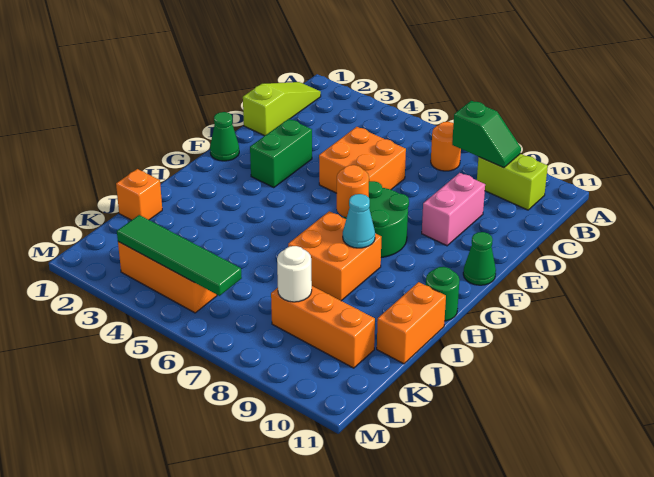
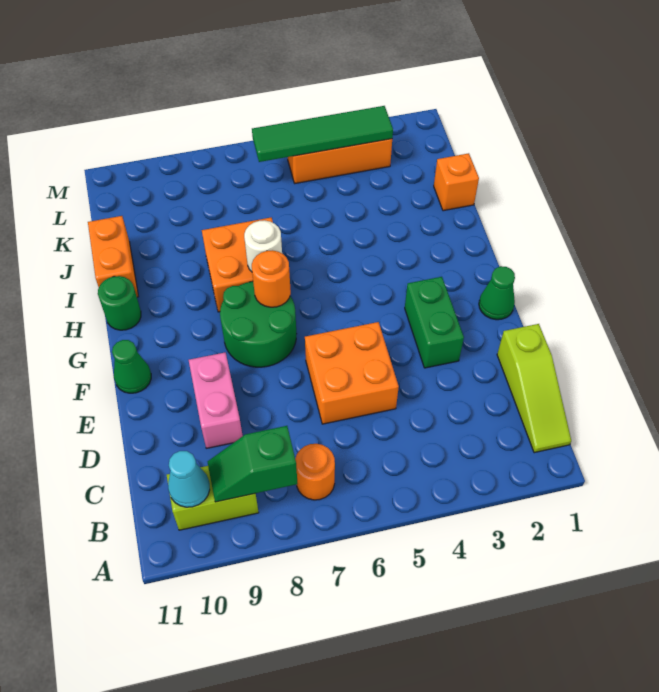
cyan 1x1 cone [343,194,375,248] -> cyan 1x1 cone moved to [168,451,210,507]
orange 1x3 brick [271,286,375,368] -> none
white 1x1 round brick [277,246,312,302] -> white 1x1 round brick moved to [244,220,282,272]

